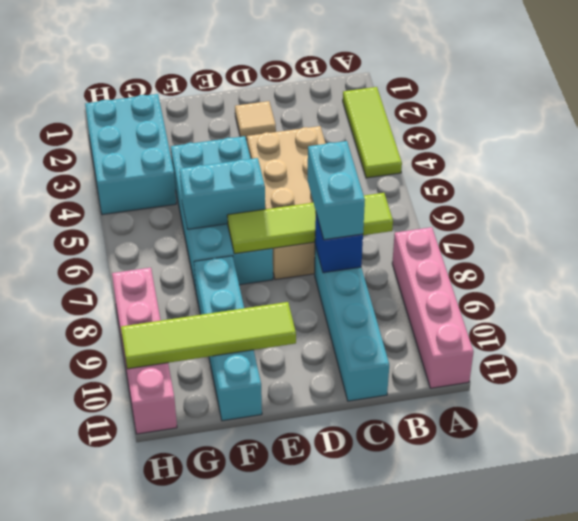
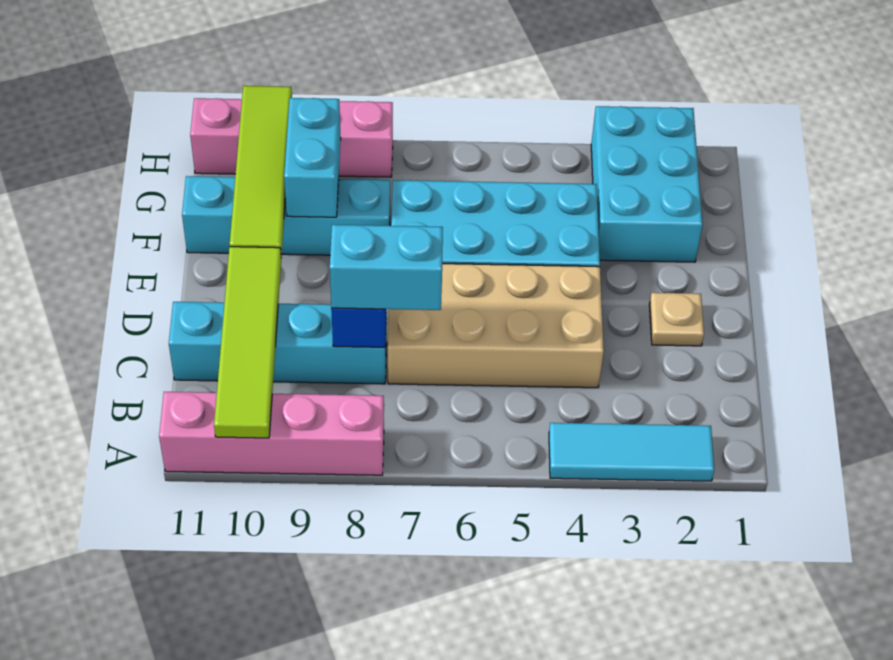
lime 1x3 tile [343,87,402,178] -> cyan 1x3 tile [549,423,714,481]
lime 1x4 tile [227,193,393,254] -> lime 1x4 tile moved to [214,247,281,438]
tan 1x1 tile [235,101,276,140] -> tan 1x1 plate [649,293,704,346]
cyan 1x2 brick [180,158,265,229] -> cyan 1x2 brick moved to [284,98,341,217]
cyan 2x3 brick [85,94,176,215] -> cyan 2x3 brick turned to [591,106,703,262]

